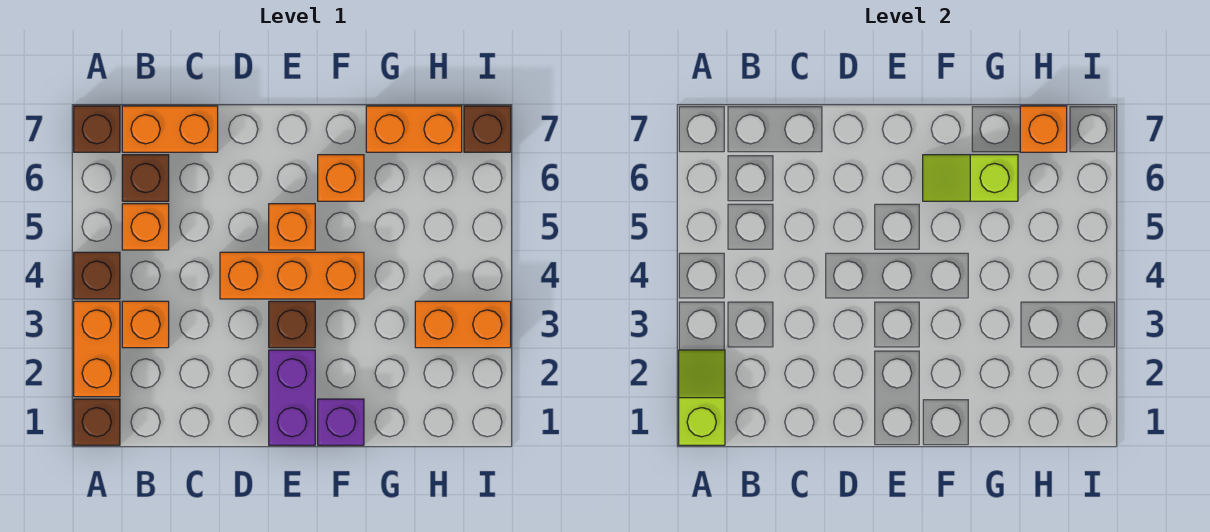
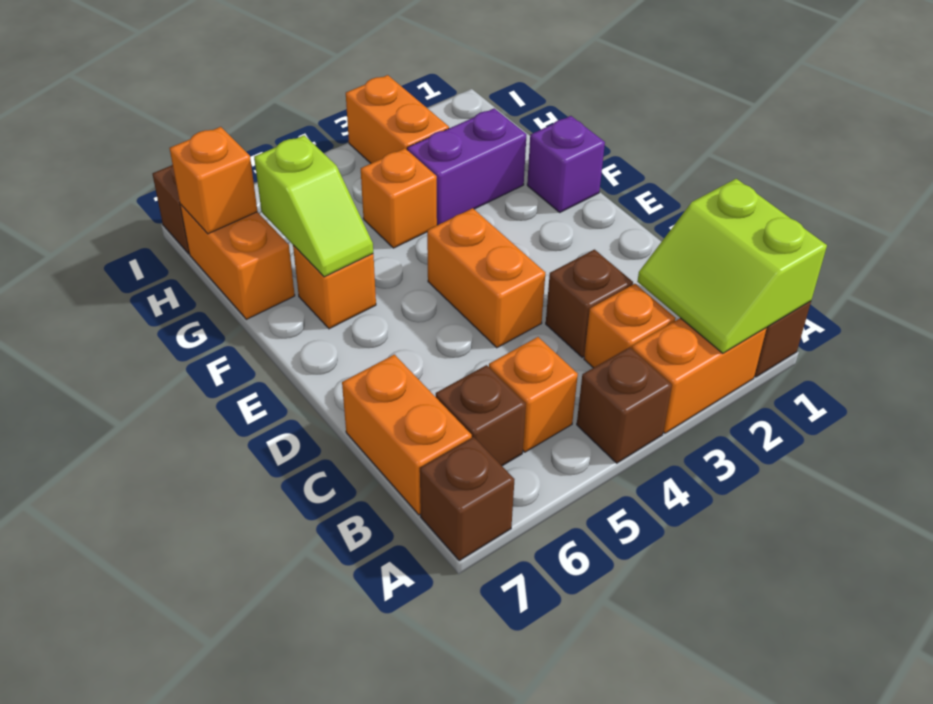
lime 1x2 slope [679,350,725,445] -> lime 2x2 slope [637,179,827,353]
orange 1x3 brick [220,252,364,299] -> orange 1x2 brick [427,208,545,348]
purple 1x2 brick [269,350,315,445] -> purple 1x2 brick moved to [407,108,527,225]
brown 1x1 brick [269,301,315,348] -> brown 1x1 brick moved to [546,250,633,357]
orange 1x1 brick [269,204,315,250] -> orange 1x1 brick moved to [361,148,437,248]

